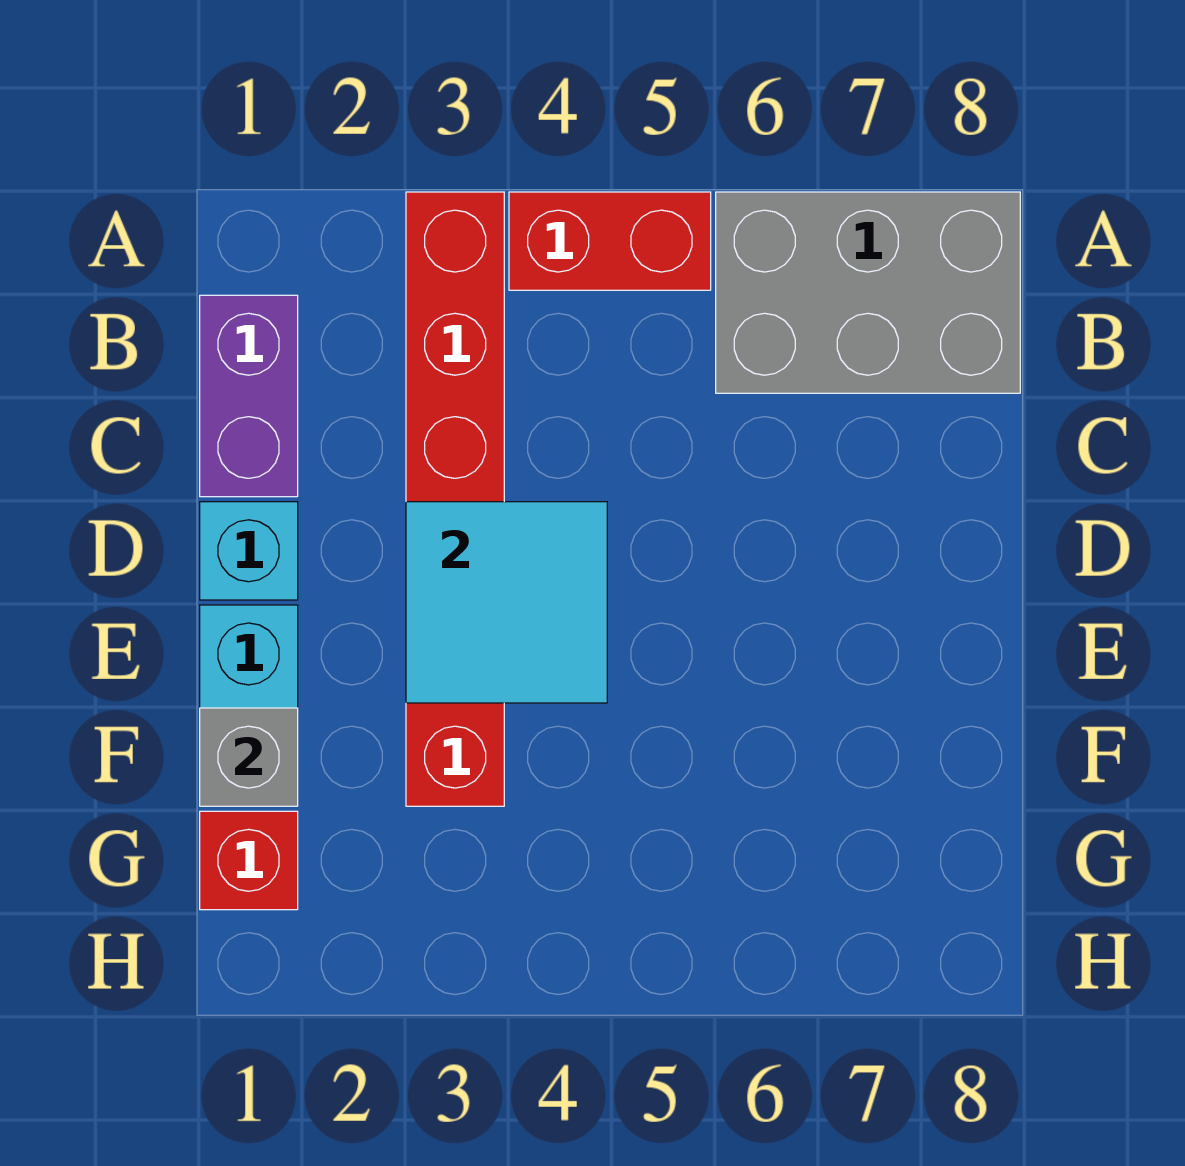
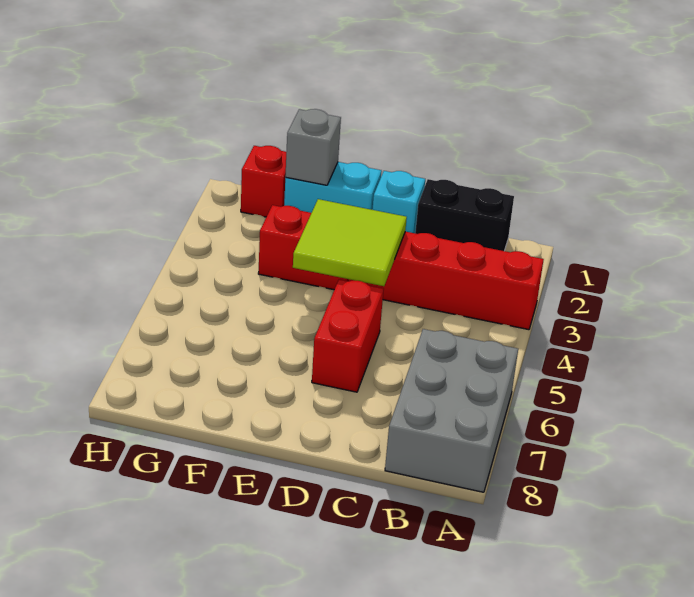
red 1x2 brick [509,192,711,290] -> red 1x2 brick moved to [312,279,384,392]
purple 1x2 brick [200,295,298,497] -> black 1x2 brick [415,179,514,251]
cyan 2x2 tile [406,502,607,703] -> lime 2x2 tile [293,199,407,286]

